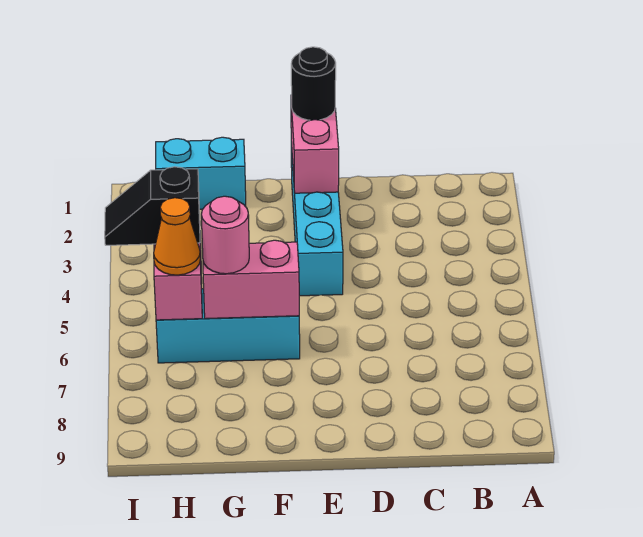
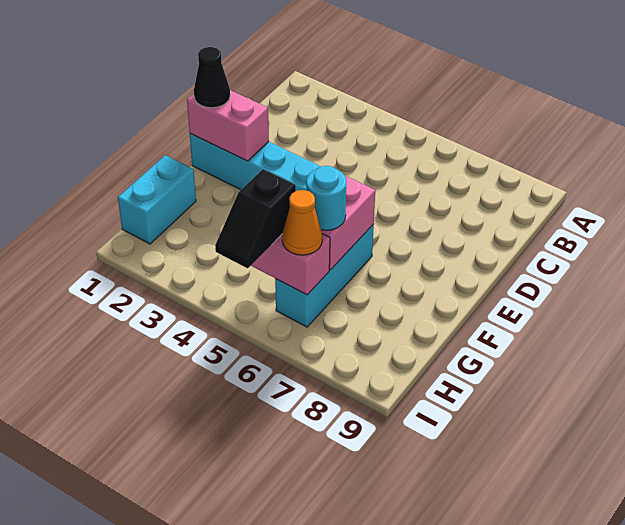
black 1x1 round brick [291,47,336,120] -> black 1x1 cone [194,47,230,108]
pink 1x1 round brick [201,196,249,274] -> cyan 1x1 round brick [306,166,346,230]

